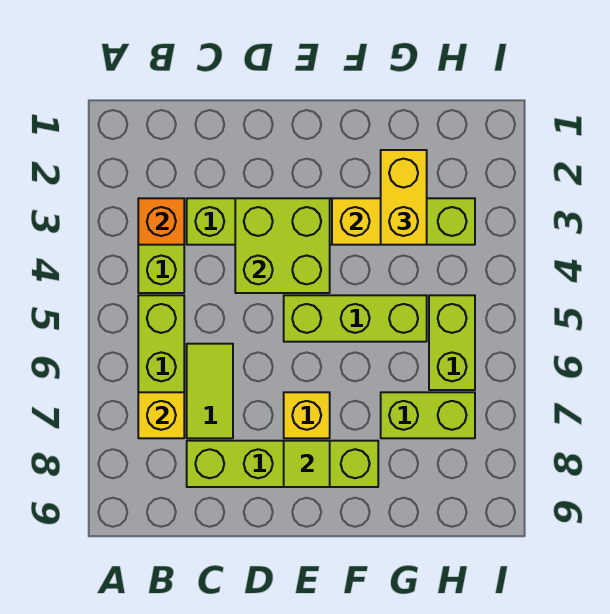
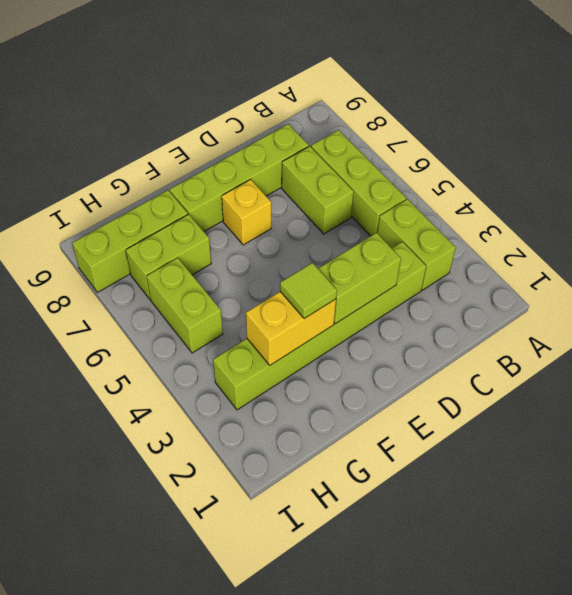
orange 1x1 brick [138,198,184,245] -> none
yellow 1x1 brick [138,392,184,438] -> none
lime 1x2 tile [187,344,233,438] -> lime 1x2 brick [282,146,354,234]
lime 2x2 brick [235,198,330,293] -> lime 1x2 brick [318,233,401,324]
lime 1x3 brick [284,295,427,342] -> lime 1x3 brick moved to [72,190,188,292]
lime 1x1 tile [284,441,330,487] -> lime 1x1 tile moved to [280,263,337,319]
yellow 1x2 brick [381,150,427,245] -> none

